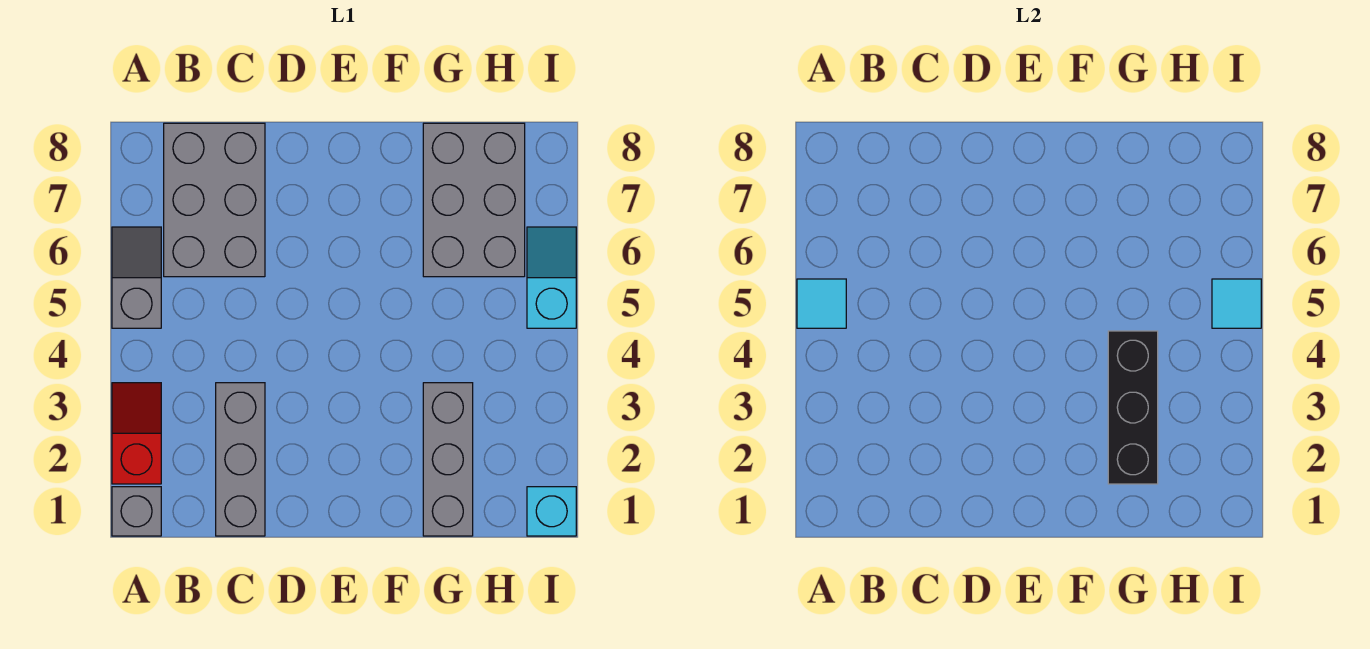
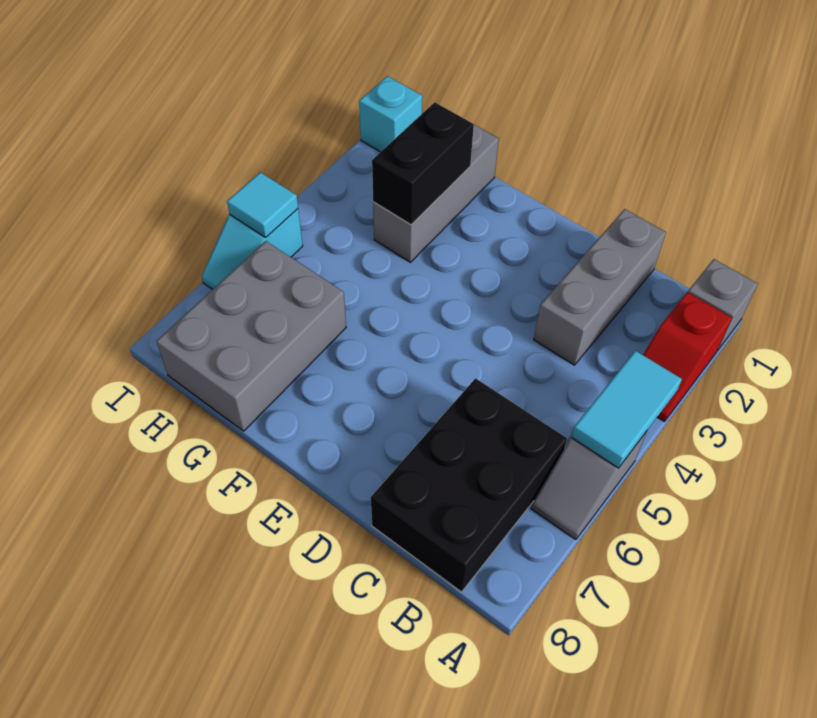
cyan 1x1 tile [797,279,846,328] -> cyan 1x2 tile [571,351,682,468]
grey 2x3 brick [164,123,265,277] -> black 2x3 brick [371,378,567,592]
black 1x3 brick [1108,331,1158,484] -> black 1x2 brick [372,102,474,225]

